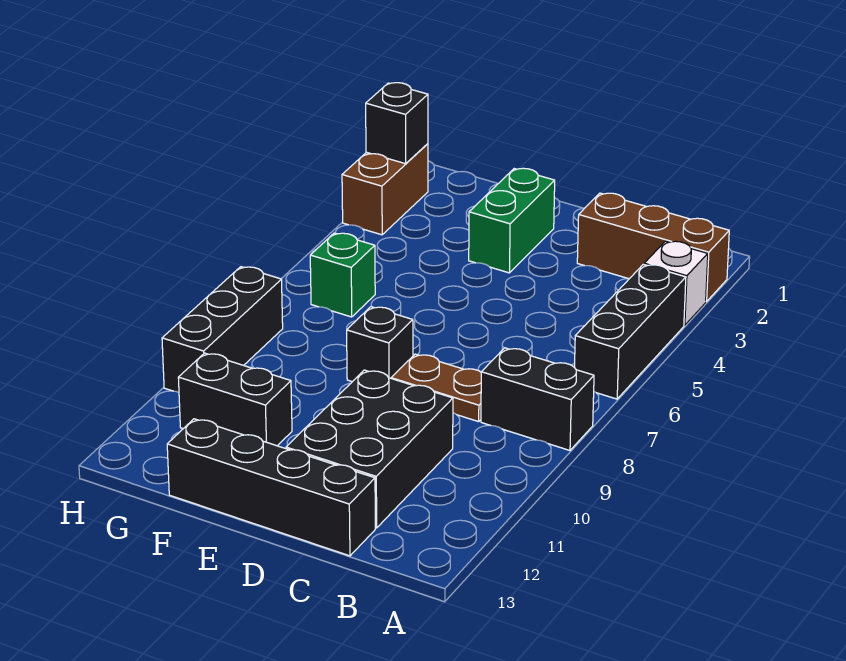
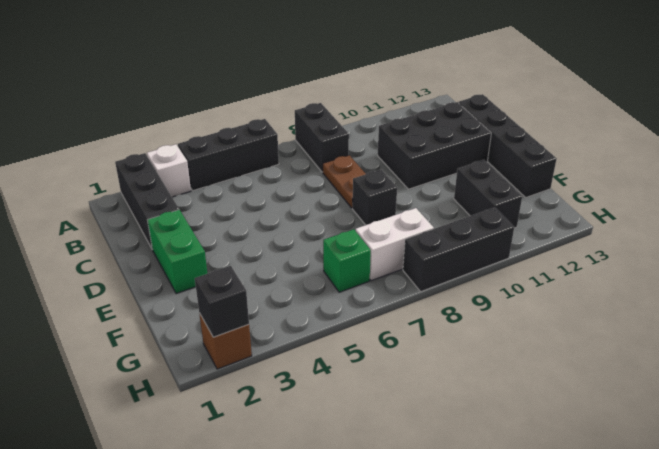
brown 1x3 brick [577,193,729,302] -> black 1x3 brick [115,153,179,248]
green 1x2 brick [469,168,555,273] -> green 1x2 brick turned to [148,210,207,294]
none -> white 1x2 brick [356,208,434,281]
brown 1x2 brick [342,144,428,235] -> brown 1x1 brick [199,313,252,369]

